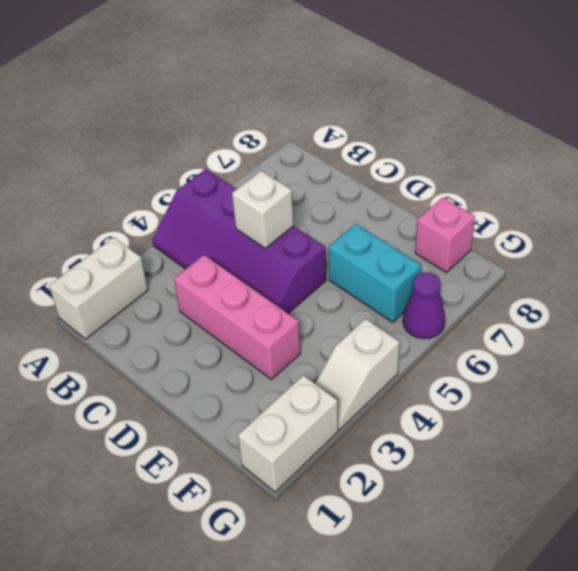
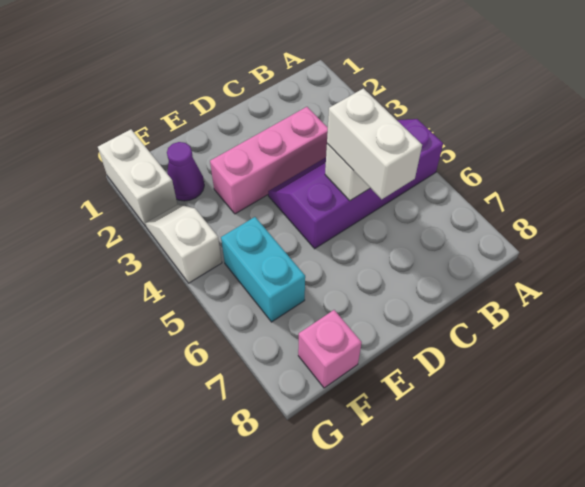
white 1x2 brick [49,237,148,339] -> white 1x2 brick moved to [327,88,422,199]
cyan 1x2 brick [329,224,421,322] -> cyan 1x2 brick turned to [221,217,305,322]
purple 1x1 cone [403,273,445,339] -> purple 1x1 cone moved to [167,142,204,201]

